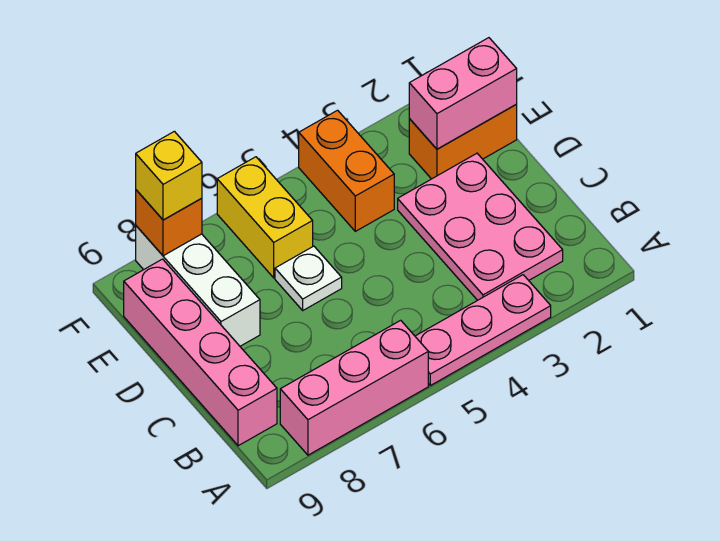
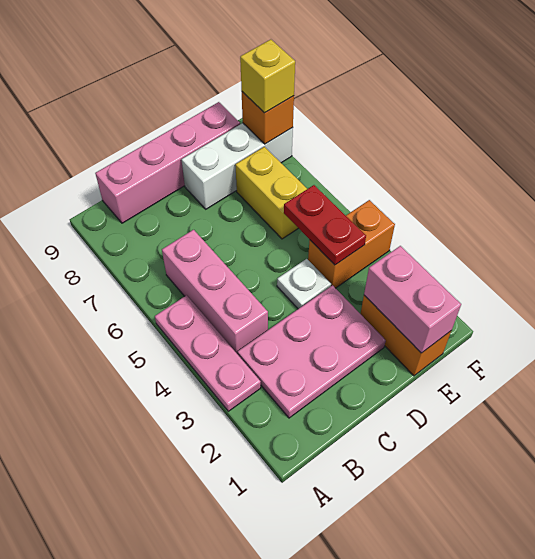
pink 1x3 brick [280,320,428,455] -> pink 1x3 brick moved to [162,230,268,354]
white 1x1 plate [275,246,342,310] -> white 1x1 plate moved to [277,259,331,309]
none -> red 1x2 plate [284,185,366,265]
yellow 1x2 brick [217,157,313,278] -> yellow 1x2 brick turned to [235,147,307,239]

